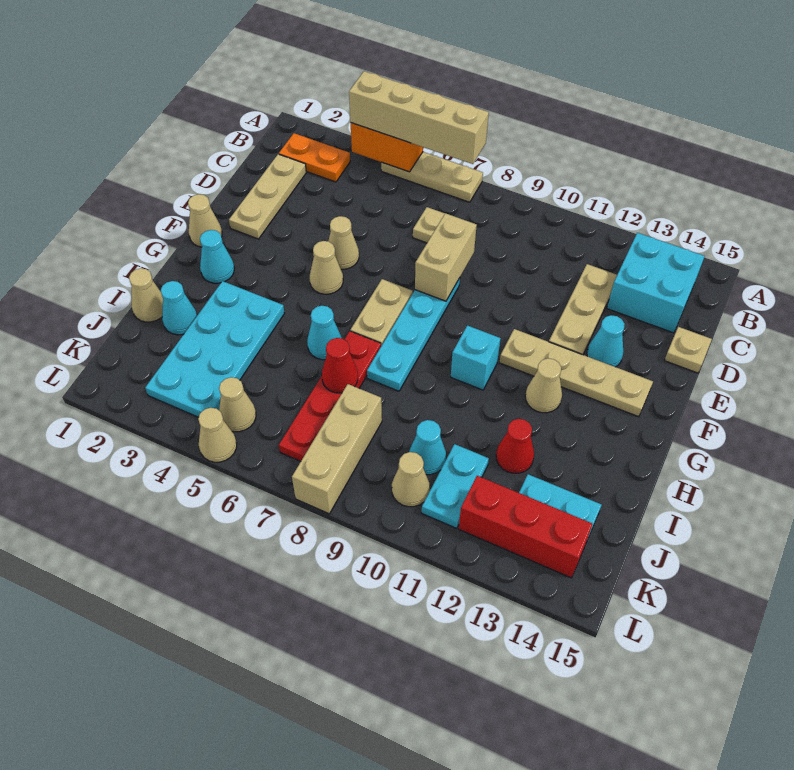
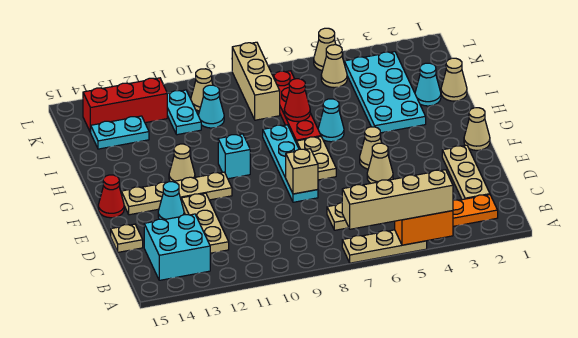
tan 1x2 brick [415,213,477,301] -> tan 1x1 brick [286,149,318,194]
cyan 1x1 cone [200,230,234,283] -> none
red 1x1 cone [496,419,534,473] -> red 1x1 cone moved to [98,175,124,218]

